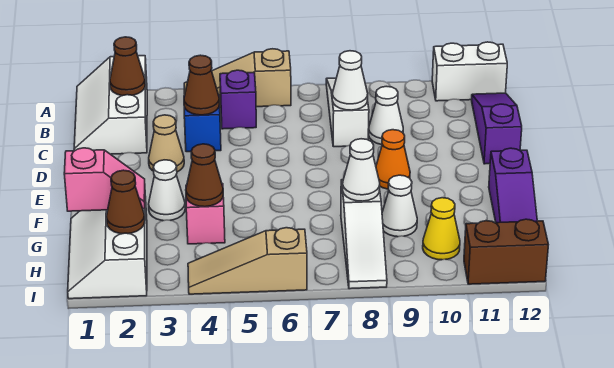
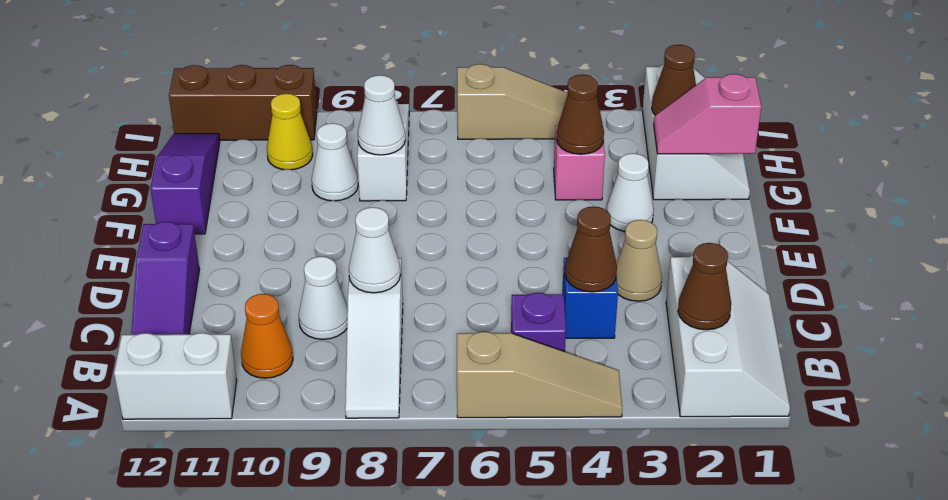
orange 1x1 cone [376,130,410,189] -> orange 1x1 cone moved to [241,294,293,378]
brown 1x2 brick [464,219,548,284] -> brown 1x3 brick [169,65,317,140]

